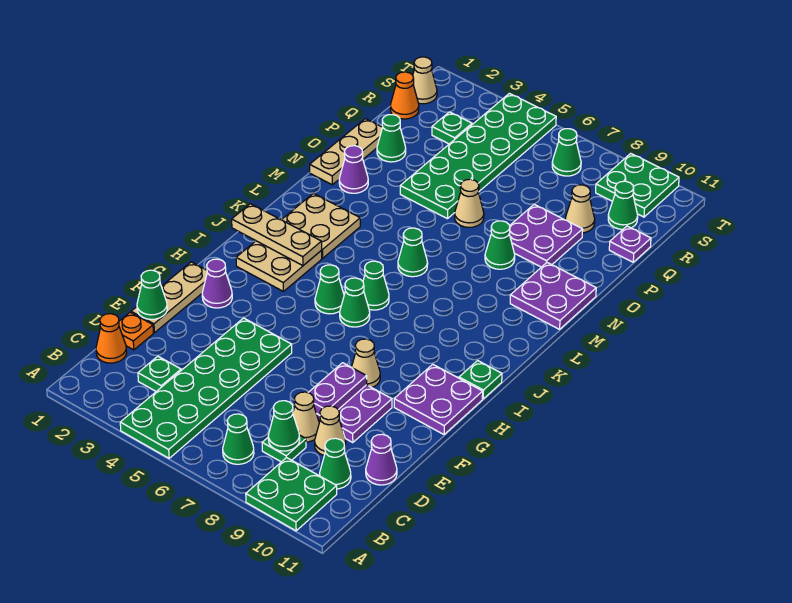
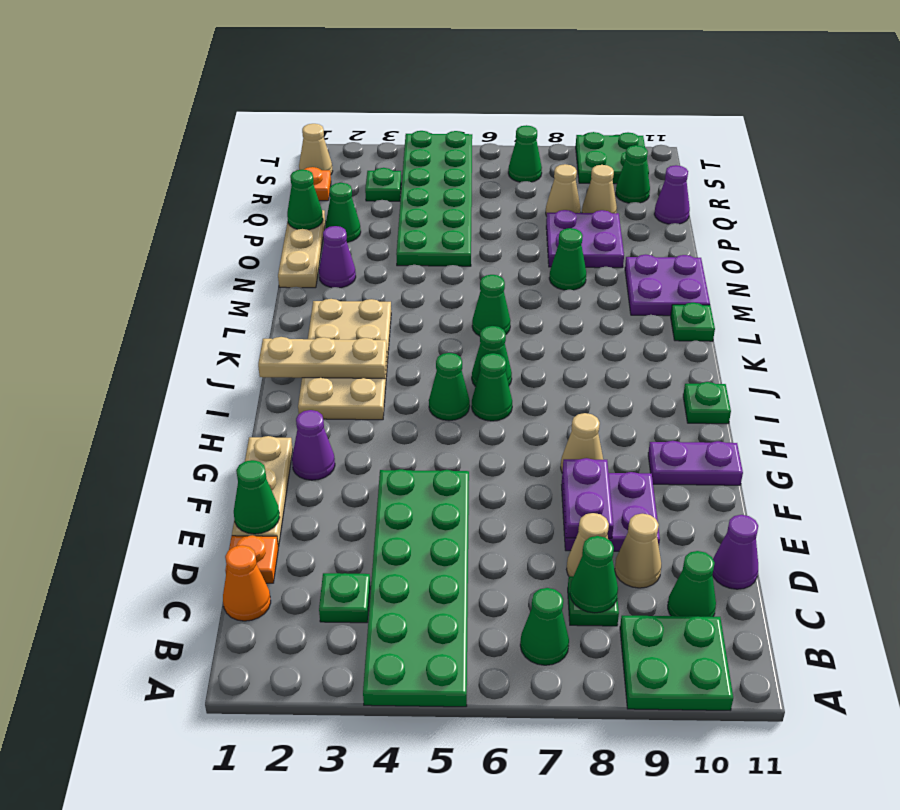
purple 2x2 plate [394,364,483,435] -> purple 1x2 plate [648,441,743,485]
none -> green 1x1 plate [671,303,715,341]
tan 1x1 cone [455,179,484,227] -> tan 1x1 cone moved to [546,164,580,216]
none -> green 1x1 cone [287,170,323,230]
purple 1x1 plate [609,226,651,262] -> purple 1x1 cone [654,165,690,224]
orange 1x1 cone [390,72,419,119] -> orange 1x1 plate [304,167,331,201]

